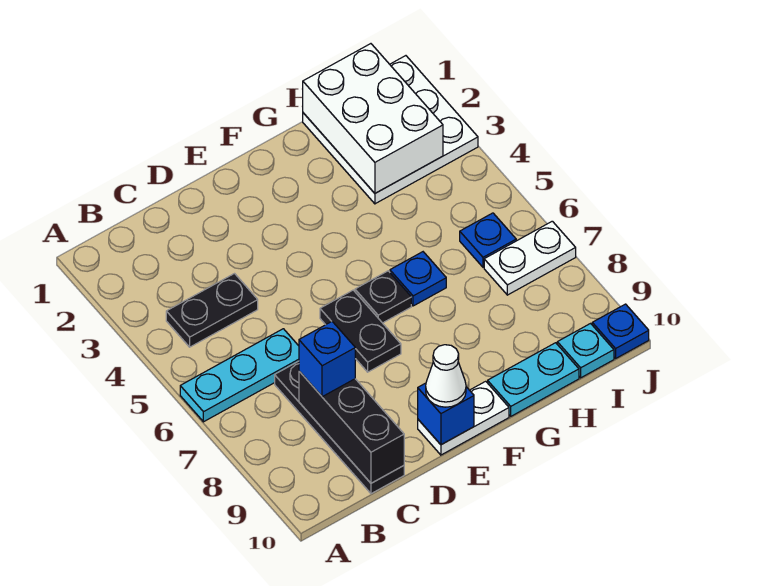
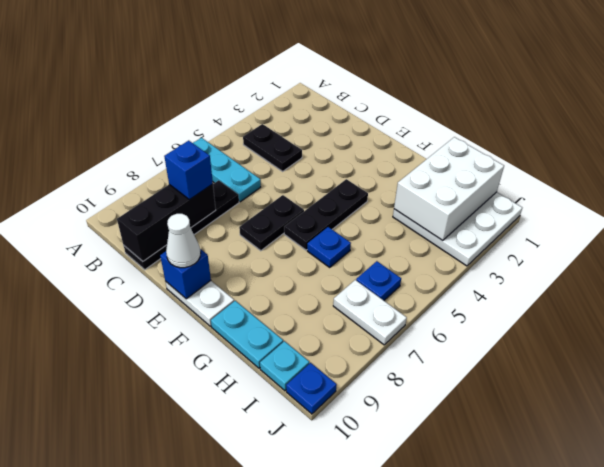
black 1x1 plate [355,271,411,323] -> black 1x3 plate [284,179,368,250]

